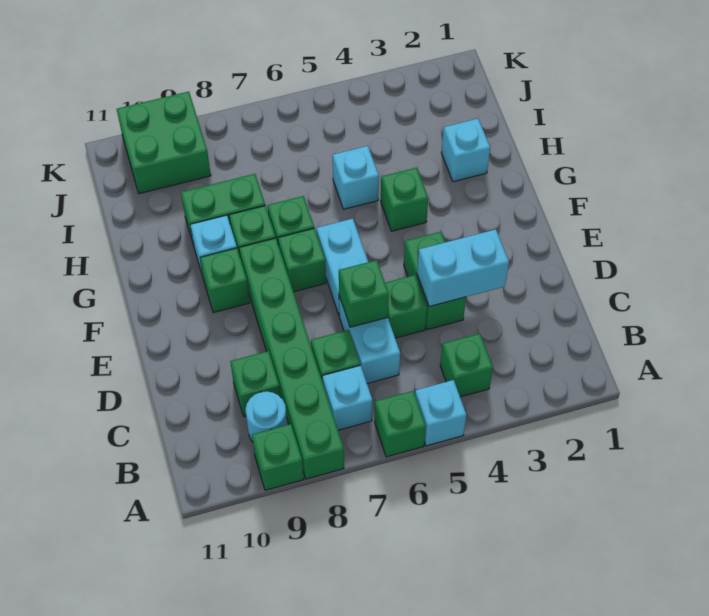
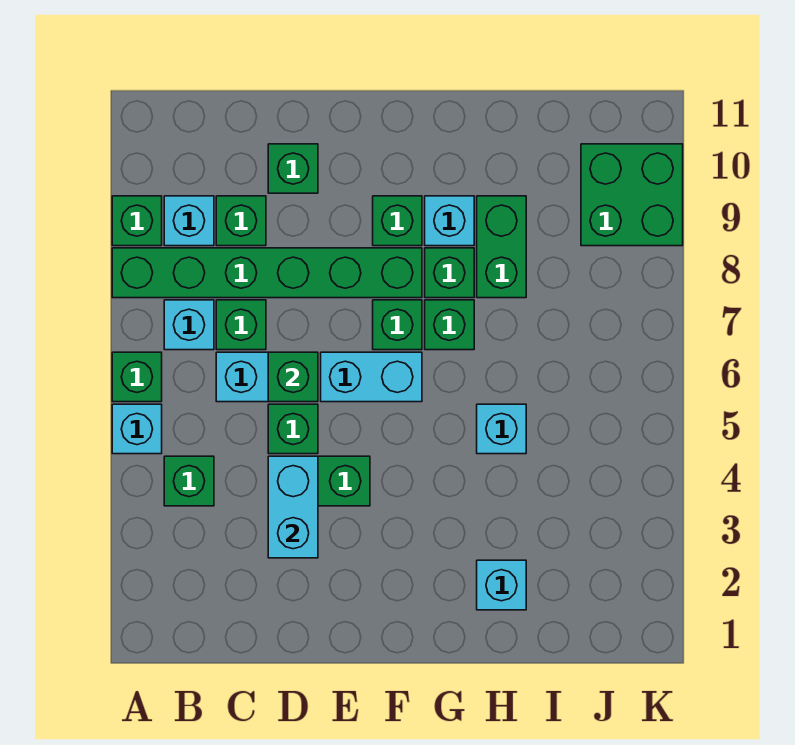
cyan 1x1 round brick [245,391,287,442] -> cyan 1x1 brick [164,196,214,246]
green 1x1 brick [381,168,428,231] -> green 1x1 brick moved to [268,144,318,193]

